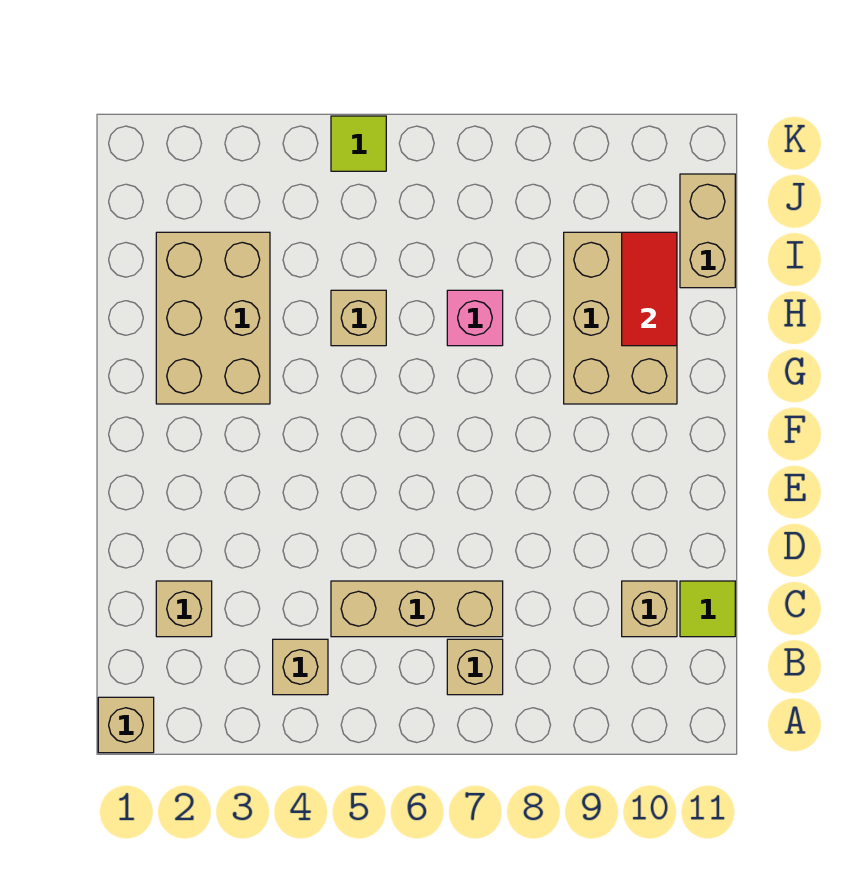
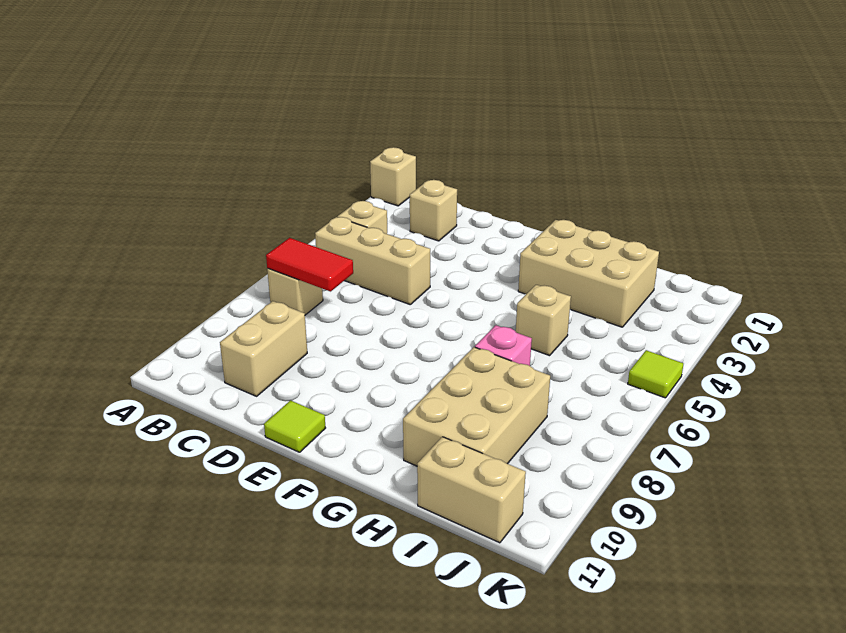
tan 1x3 brick [331,581,503,637] -> tan 1x3 brick turned to [315,217,430,304]
tan 1x1 brick [622,581,677,637] -> tan 1x2 brick [220,301,307,396]
lime 1x1 tile [680,581,735,637] -> lime 1x1 tile moved to [264,400,325,452]
tan 2x3 brick [564,232,677,404] -> tan 2x3 brick turned to [403,347,550,466]
red 1x2 tile [622,232,677,346] -> red 1x2 tile moved to [266,238,353,291]

